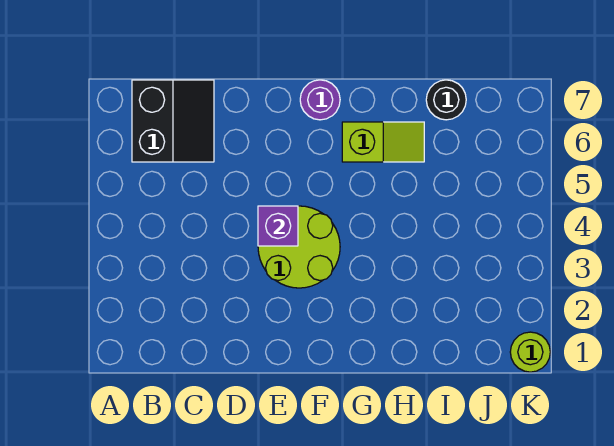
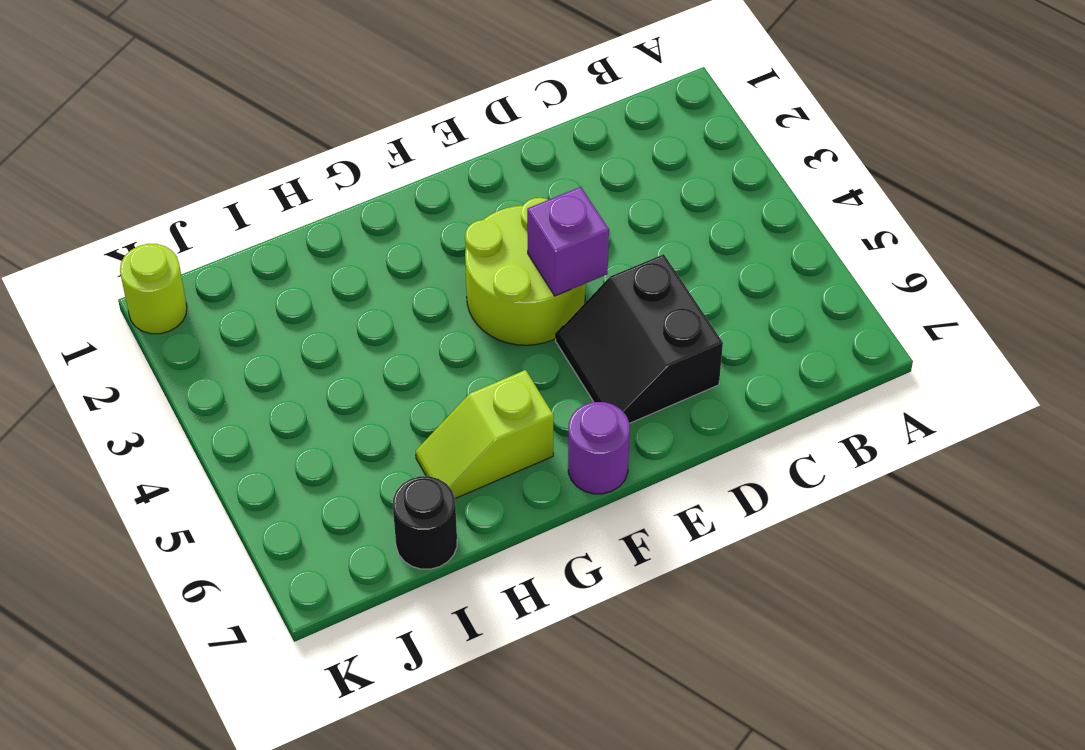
black 2x2 slope [132,80,214,162] -> black 2x2 slope moved to [556,254,723,423]

